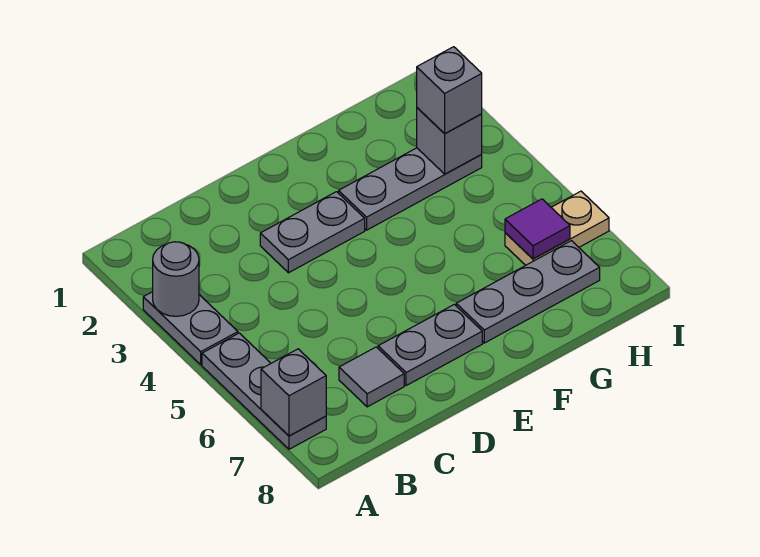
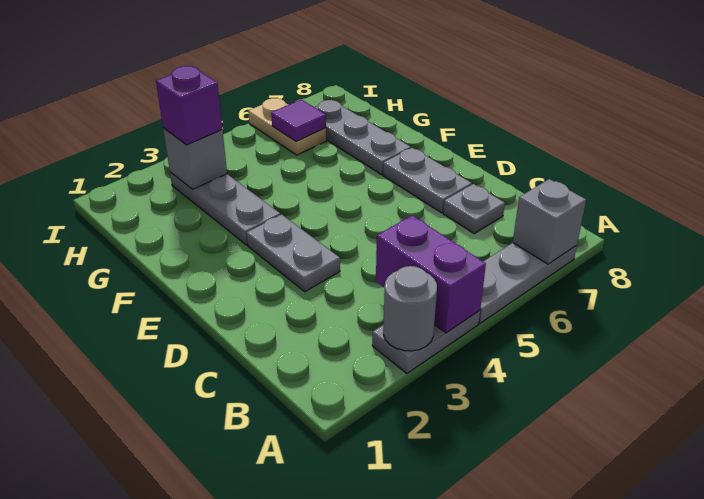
none -> purple 1x2 brick [376,215,486,333]
grey 1x1 tile [339,347,404,407] -> grey 1x1 plate [443,184,505,233]
grey 1x1 brick [417,47,482,134] -> purple 1x1 brick [156,66,222,145]

